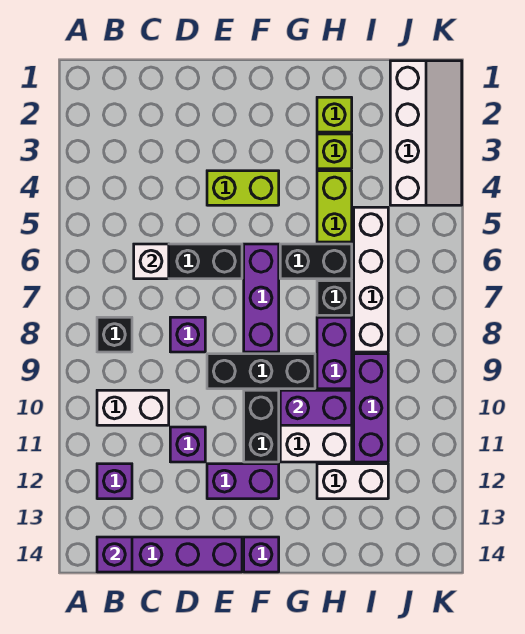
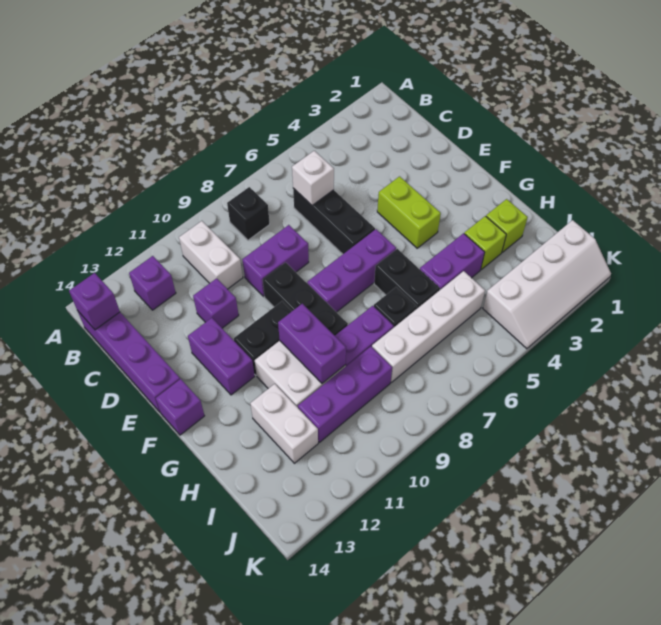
purple 1x1 brick [170,317,205,352] -> purple 1x2 brick [242,225,309,296]
lime 1x2 brick [317,171,352,242] -> purple 1x2 brick [420,233,485,290]

